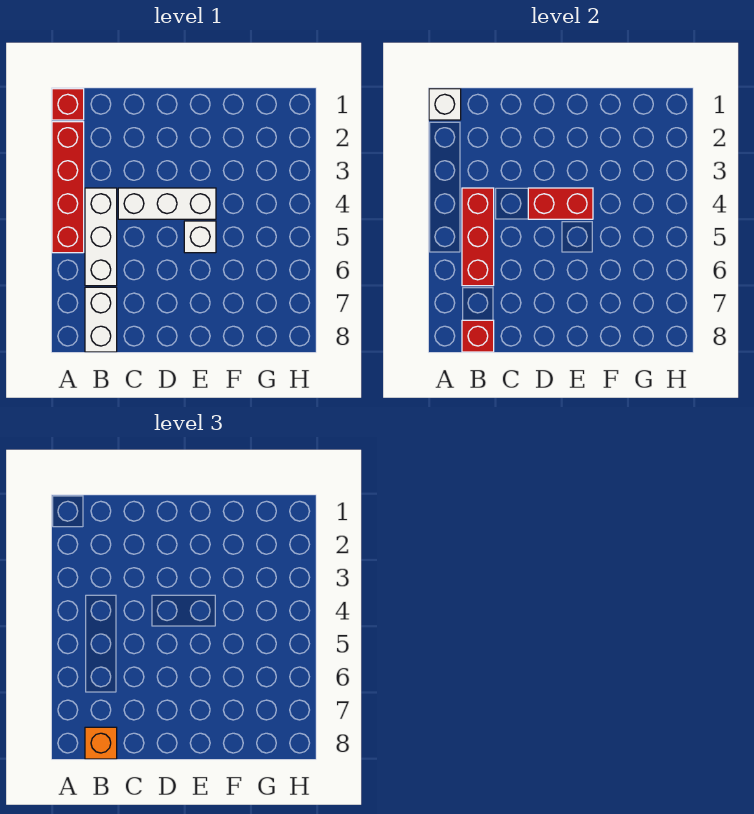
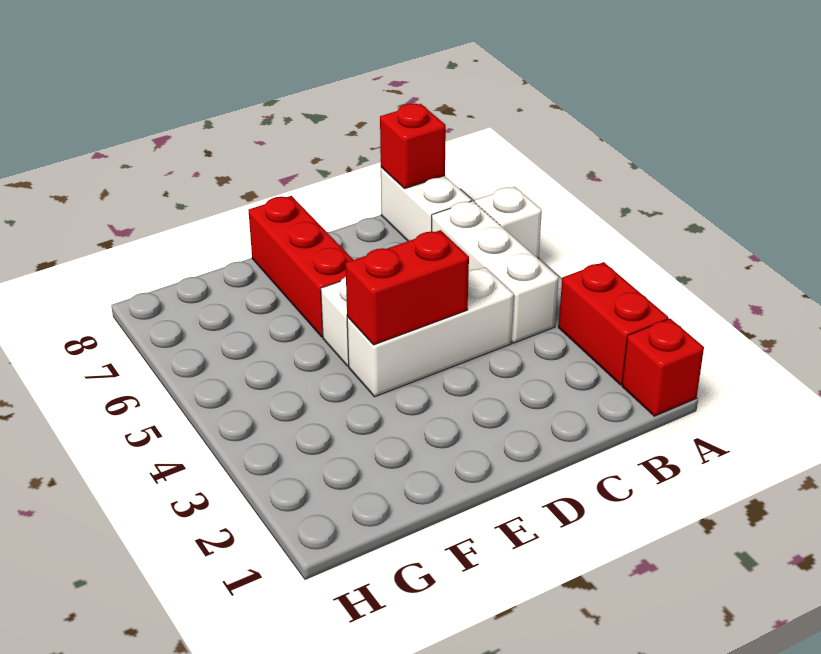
white 1x1 brick [429,89,461,120] -> white 1x1 brick moved to [475,187,542,259]
red 1x4 brick [52,122,84,253] -> red 1x2 brick [559,262,668,385]
red 1x3 brick [462,188,494,286] -> red 1x3 brick moved to [248,196,353,337]
orange 1x1 brick [85,727,117,759] -> none

